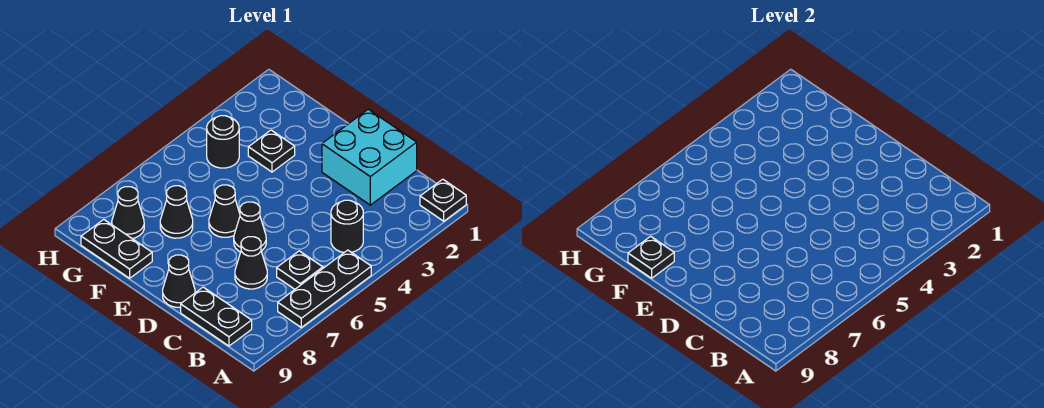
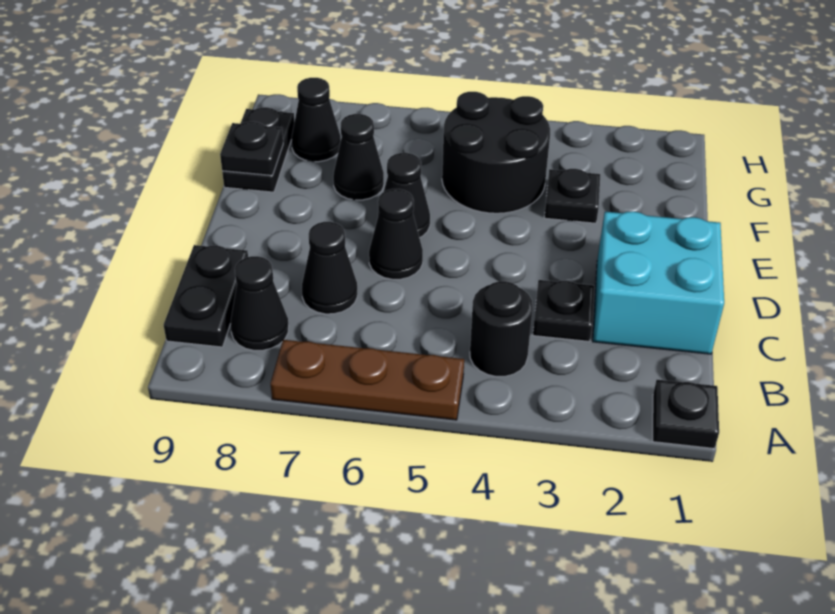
black 1x3 plate [278,250,371,327] -> brown 1x3 plate [270,340,464,420]
black 1x1 plate [277,251,323,289] -> black 1x1 plate moved to [533,280,594,342]
black 1x1 cone [163,255,195,307] -> black 1x1 cone moved to [231,256,289,350]
black 1x1 round brick [207,116,239,168] -> black 2x2 round brick [442,92,550,213]

